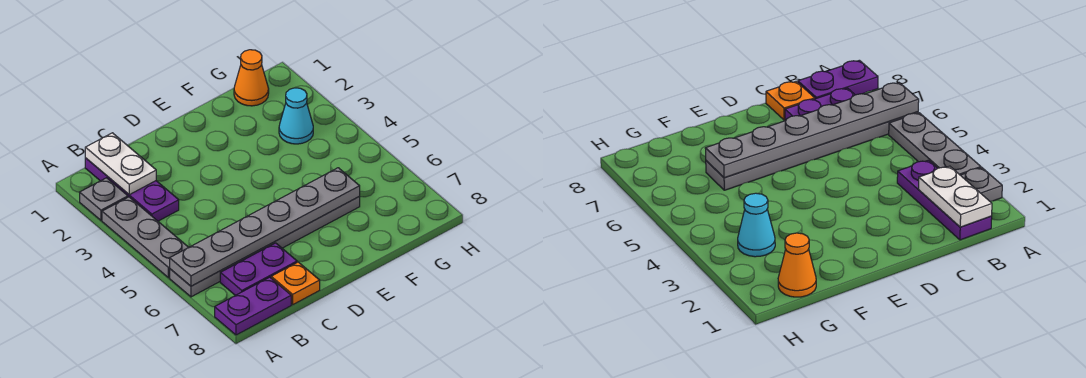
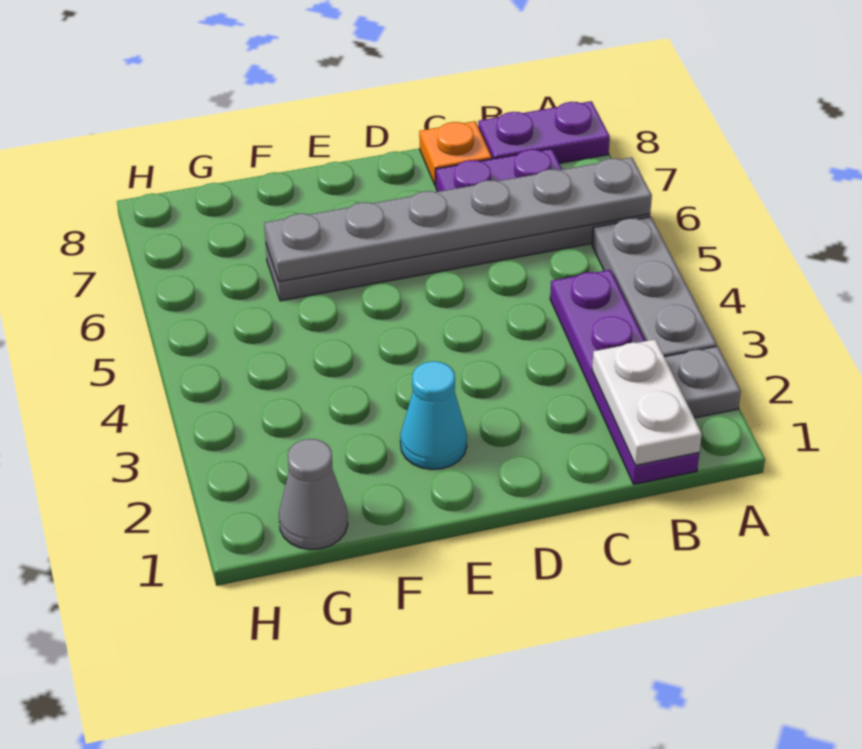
purple 1x3 plate [85,158,179,221] -> purple 1x4 plate [550,270,699,484]
orange 1x1 cone [234,50,269,106] -> grey 1x1 cone [279,439,348,550]
cyan 1x1 cone [279,88,313,144] -> cyan 1x1 cone moved to [400,361,467,469]

